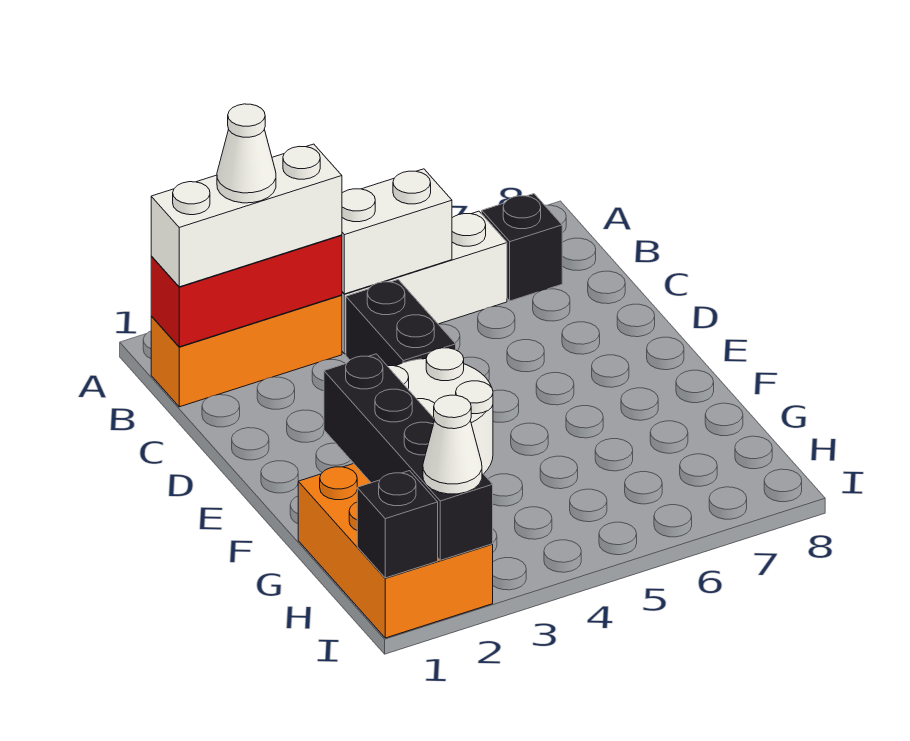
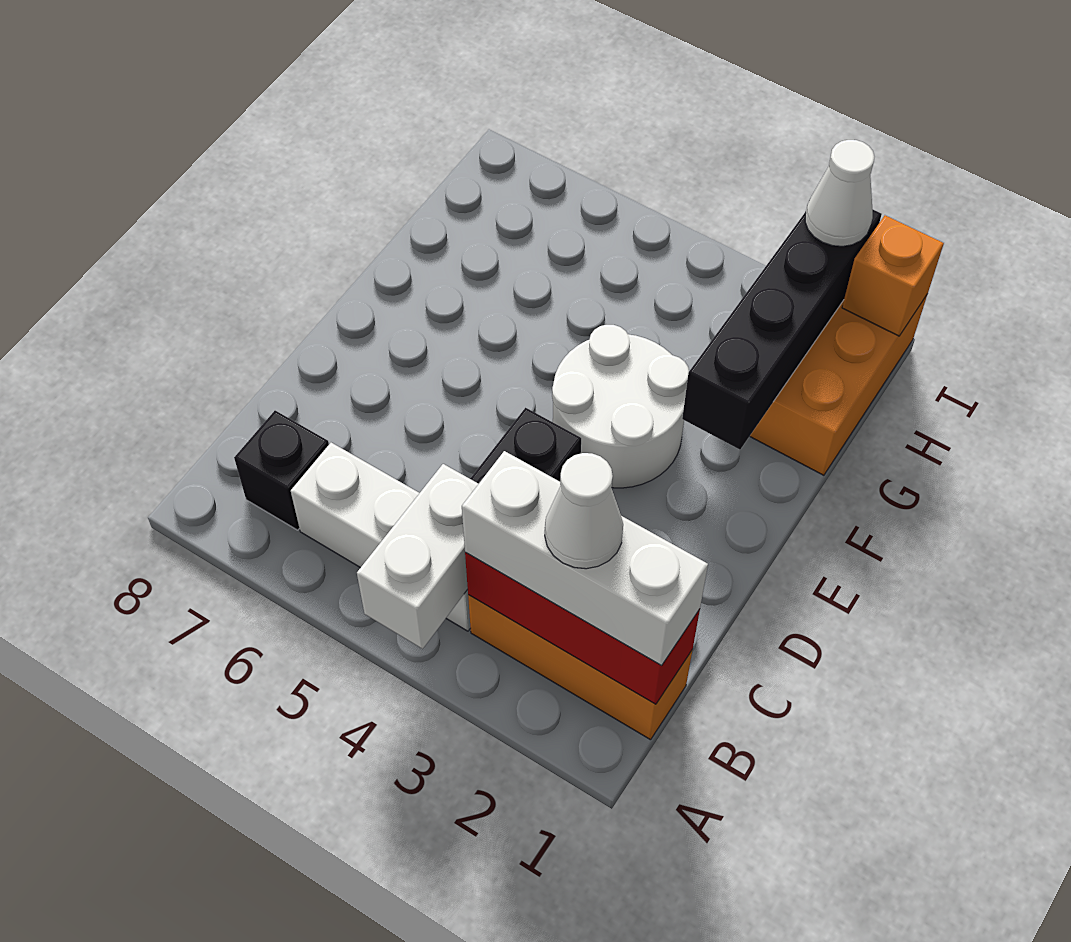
white 1x2 brick [342,169,452,294] -> white 1x2 brick turned to [357,464,478,649]
black 1x1 brick [357,471,438,578] -> orange 1x1 brick [842,215,944,336]

